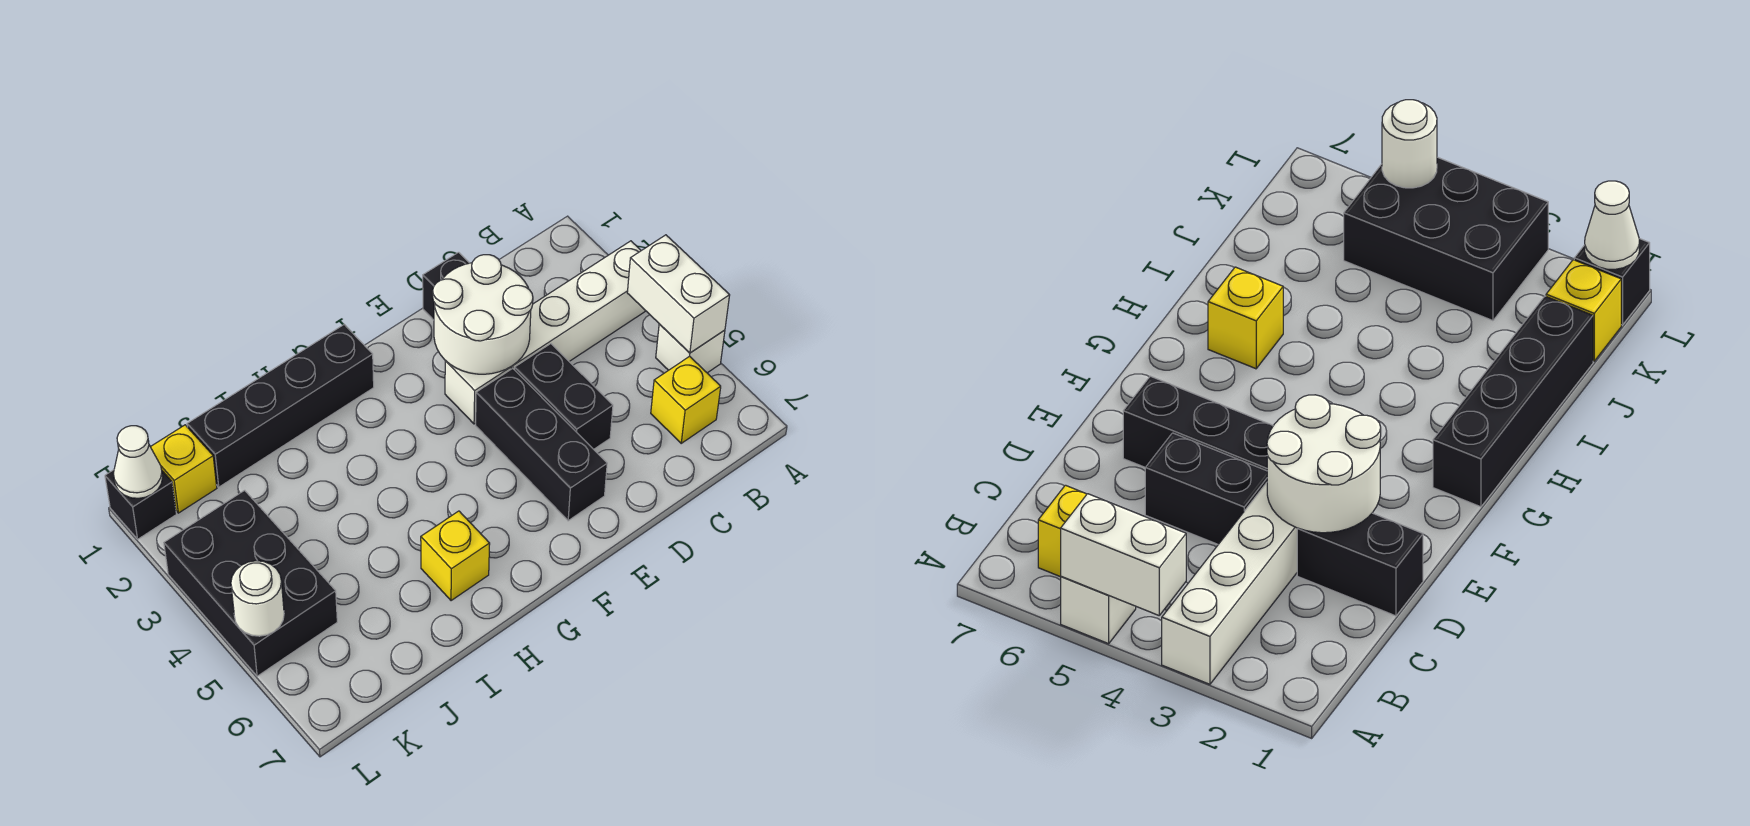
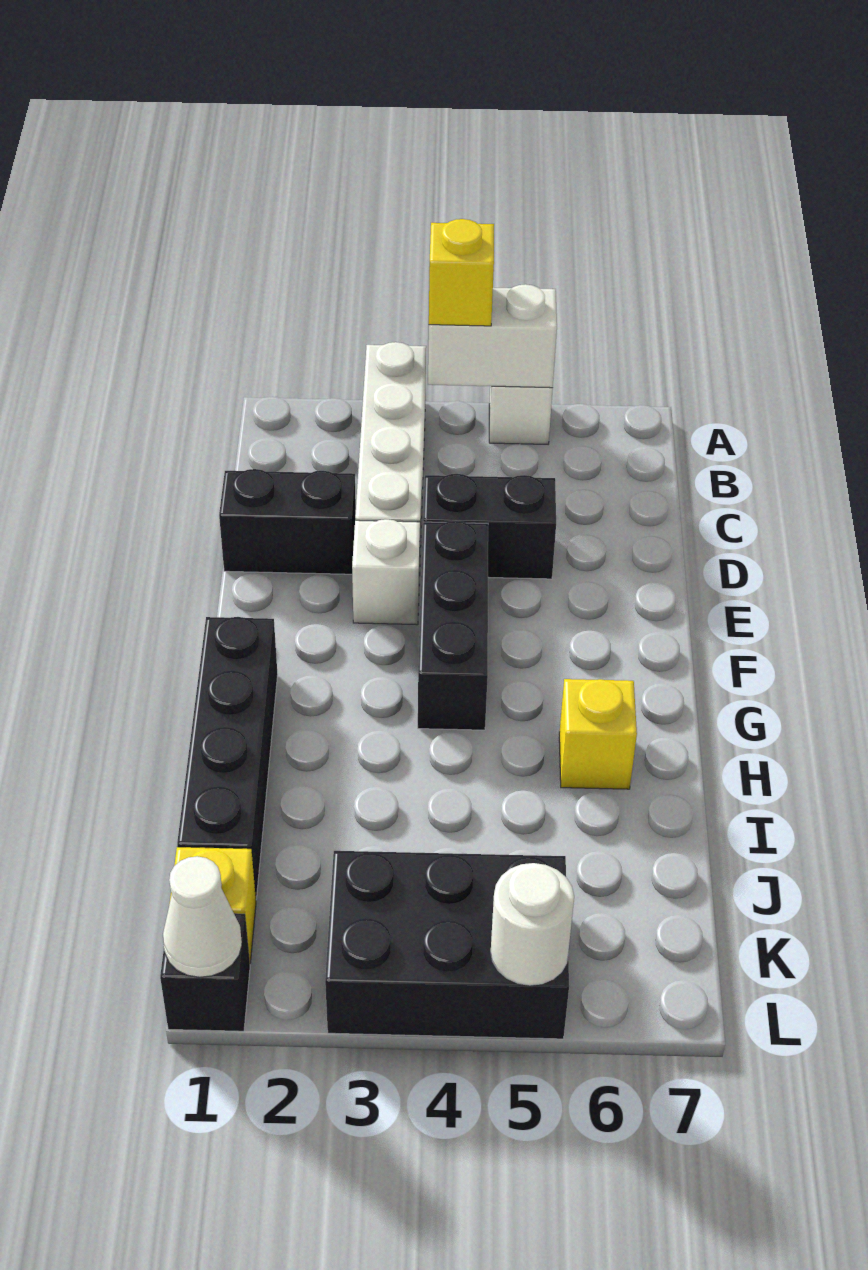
yellow 1x1 brick [651,356,721,443] -> yellow 1x1 brick moved to [429,219,494,326]
white 2x2 round brick [433,255,533,374] -> none
black 1x3 brick [476,369,607,521] -> black 1x3 brick turned to [418,521,488,730]

